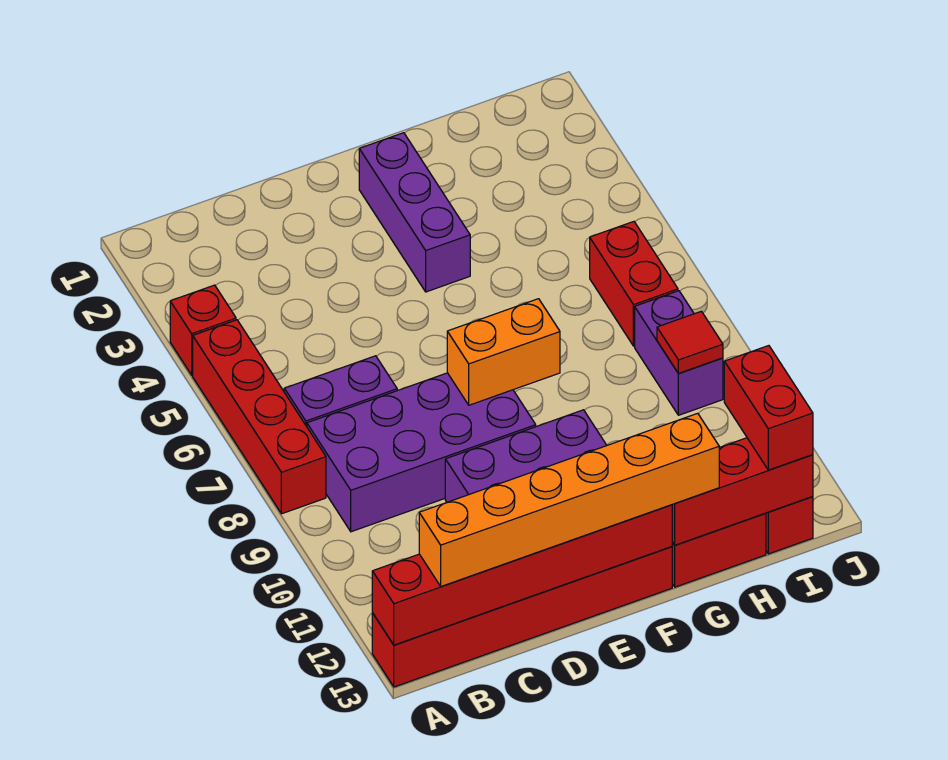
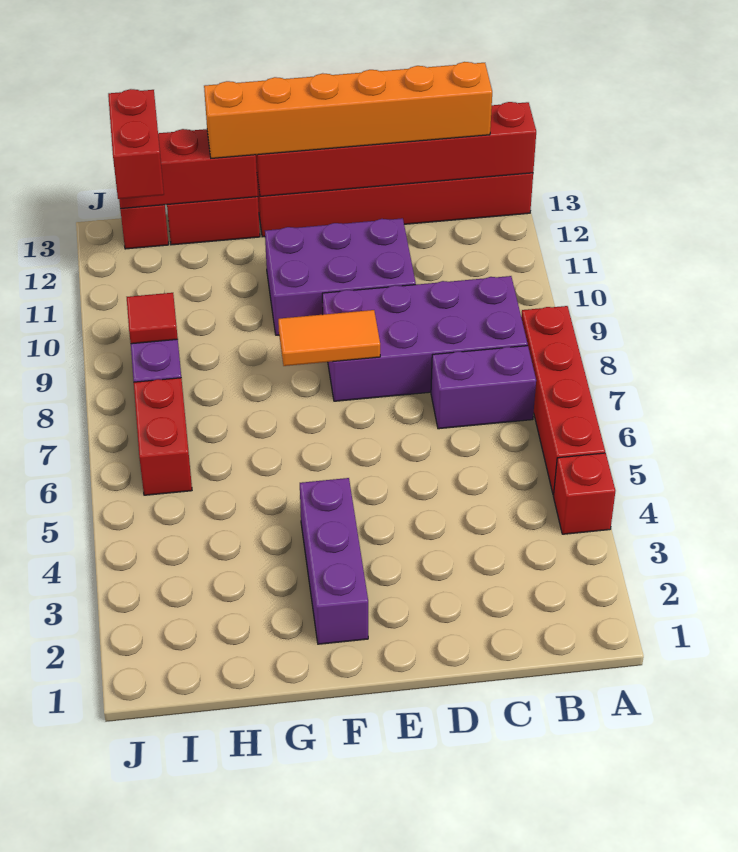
orange 1x2 brick [447,299,560,405] -> orange 1x2 tile [278,310,380,366]

